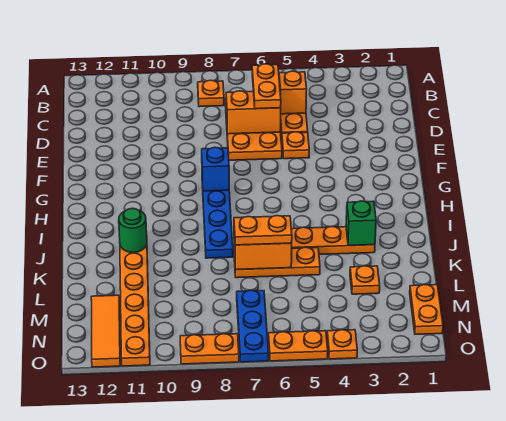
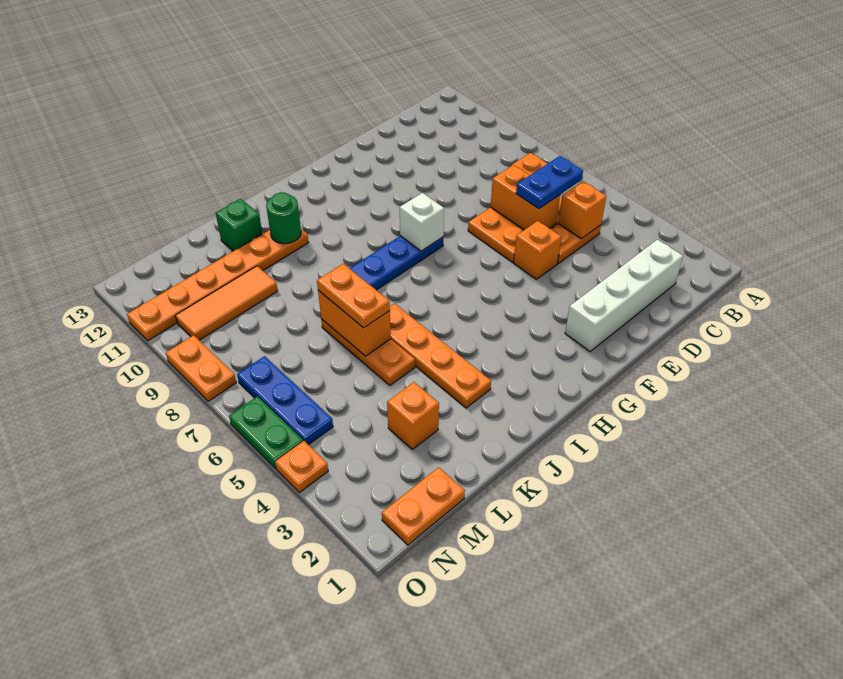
none -> white 1x4 brick [565,240,683,352]
orange 1x2 plate [252,64,281,109] -> blue 1x2 plate [516,156,583,209]
orange 1x1 plate [282,132,309,159] -> orange 1x1 brick [514,221,561,279]
blue 1x1 brick [202,147,229,191] -> white 1x1 brick [400,193,444,251]
green 1x1 brick [346,201,376,246] -> green 1x1 brick moved to [216,199,262,251]
orange 1x1 plate [350,266,380,294] -> orange 1x1 brick [387,382,439,449]
blue 1x3 plate [237,290,269,362] -> blue 1x3 plate turned to [237,356,333,445]
orange 1x3 tile [91,295,120,367] -> orange 1x3 tile moved to [175,266,278,340]
orange 1x2 plate [269,331,328,361] -> green 1x2 plate [229,396,303,468]

